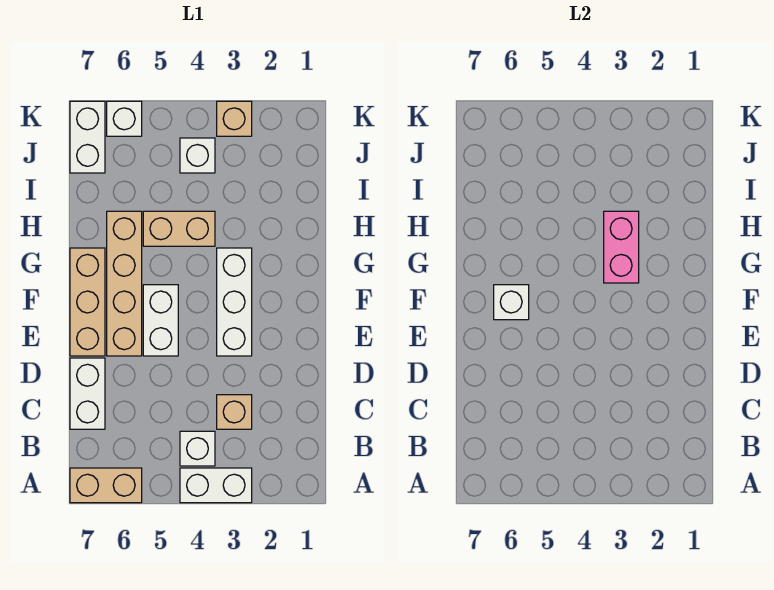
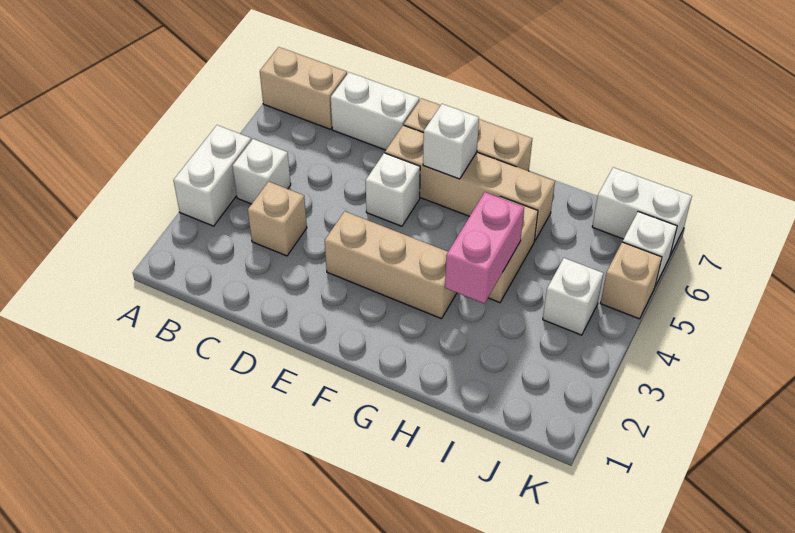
tan 1x2 brick [70,468,142,503] -> tan 1x2 brick turned to [260,47,347,129]
white 1x3 brick [217,248,252,356] -> tan 1x3 brick [325,211,457,319]
white 1x2 brick [143,285,178,356] -> white 1x1 brick [366,153,420,226]
pink 1x2 brick [604,211,639,283] -> pink 1x2 brick turned to [445,192,524,304]
tan 1x1 brick [217,101,252,136] -> tan 1x1 brick moved to [600,242,662,319]

